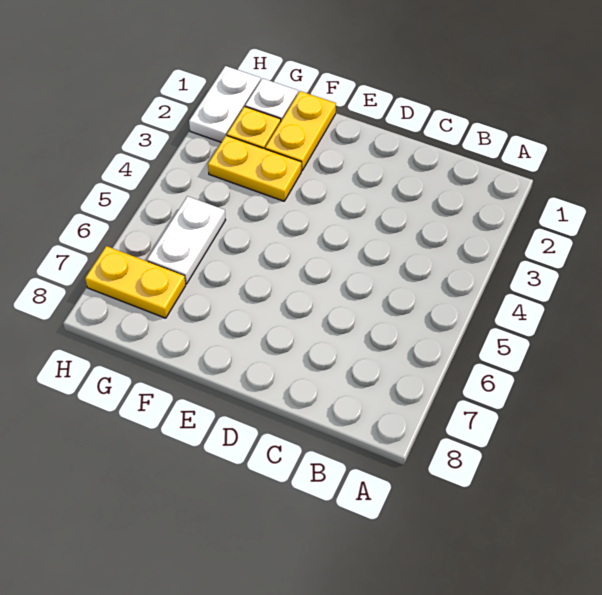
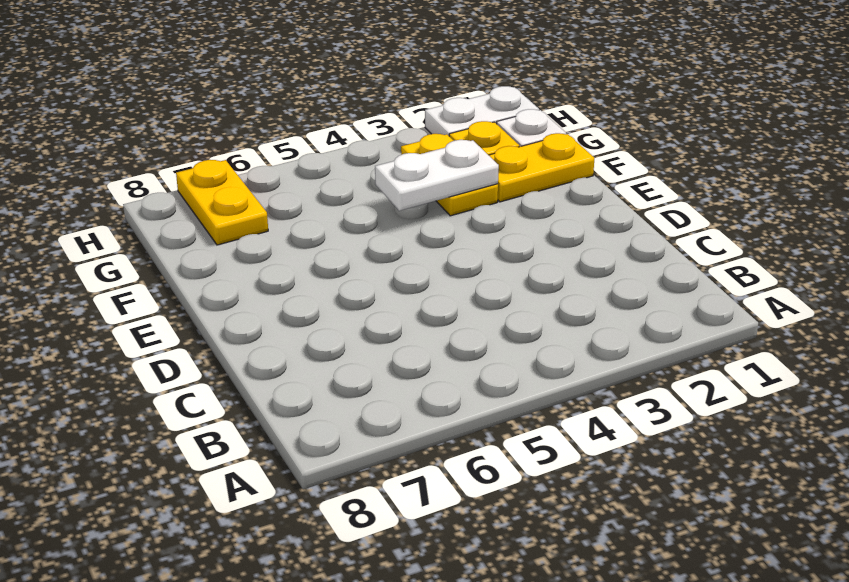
white 1x2 plate [147,196,225,284] -> white 1x2 plate moved to [375,140,499,211]

